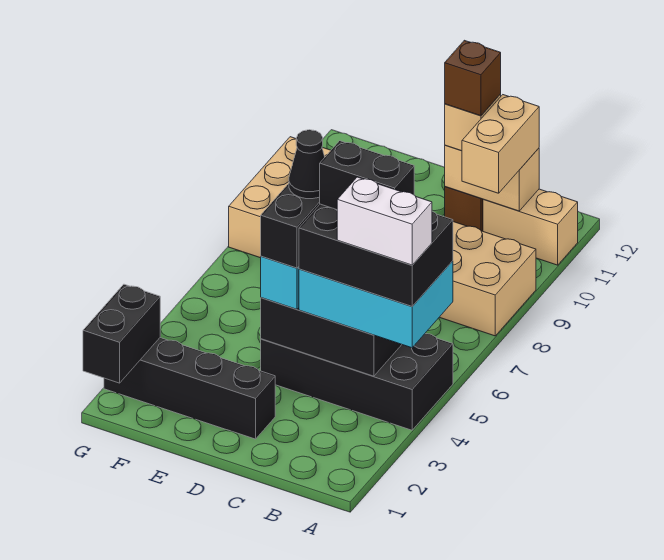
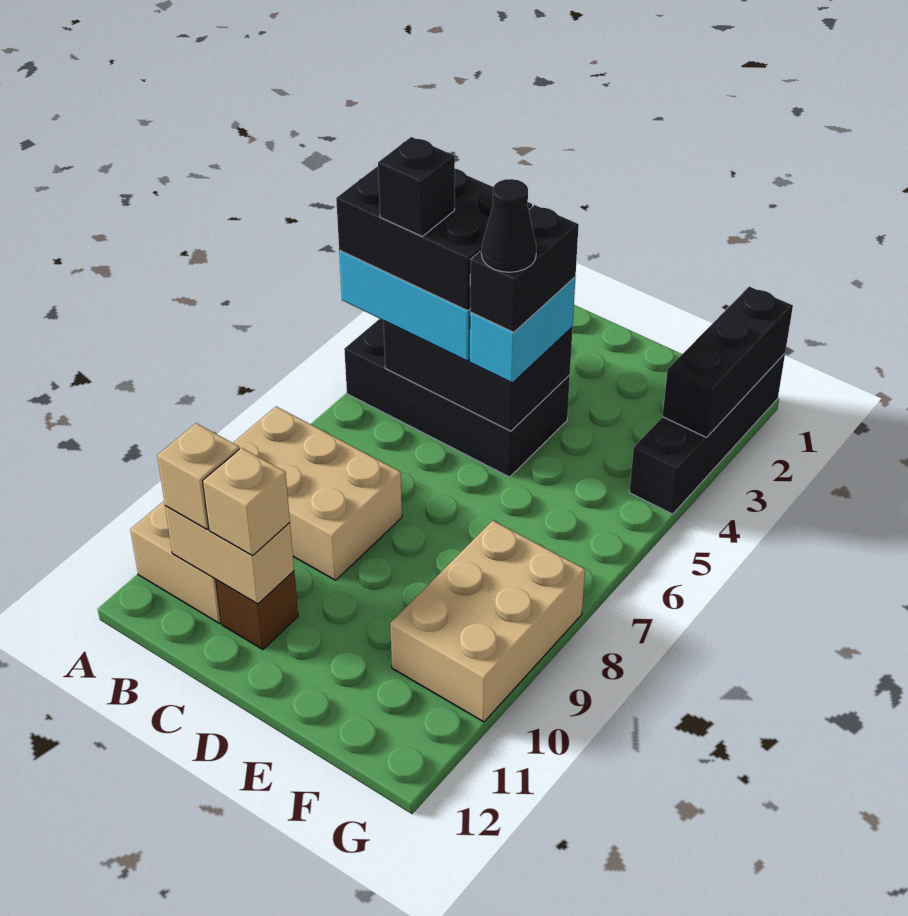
white 1x2 brick [337,177,432,265] -> none
black 1x2 brick [320,141,414,210] -> black 1x1 brick [378,137,455,236]
tan 1x2 brick [462,95,539,193] -> tan 1x1 brick [157,423,239,529]
brown 1x1 brick [445,40,501,116] -> none
black 1x4 brick [104,338,275,439] -> black 1x4 brick turned to [629,354,785,514]
black 1x2 brick [83,284,160,383] -> black 1x3 brick [663,287,793,437]

